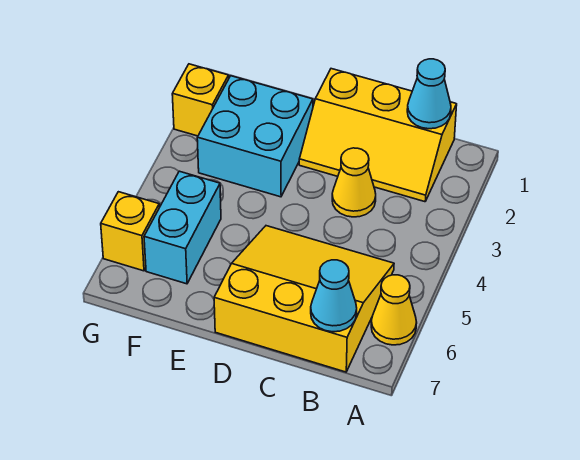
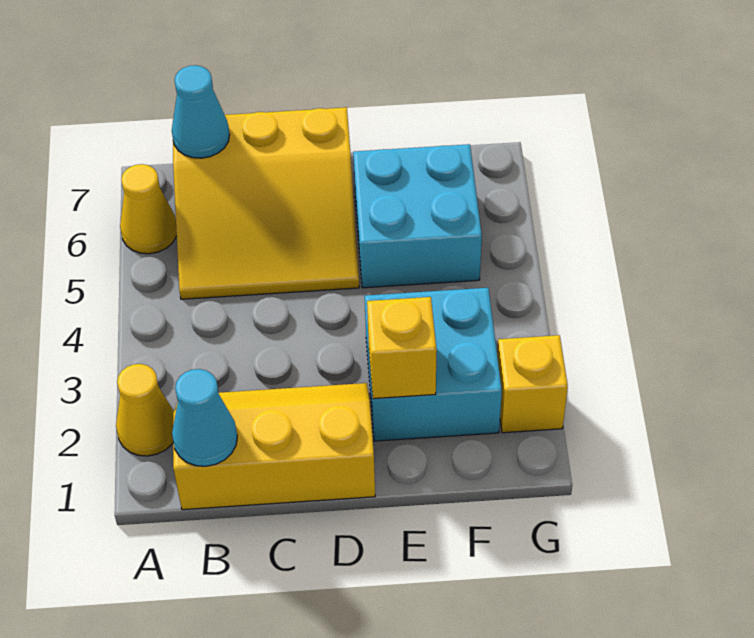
yellow 1x1 cone [332,148,376,217] -> yellow 1x1 cone moved to [116,364,174,456]
cyan 1x2 brick [144,171,221,284] -> cyan 2x2 brick [353,144,482,288]
yellow 1x1 brick [101,192,159,271] -> yellow 1x1 brick moved to [367,297,437,399]

